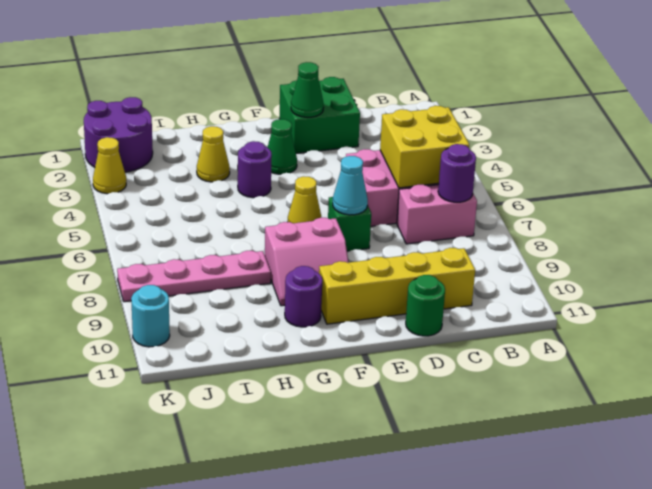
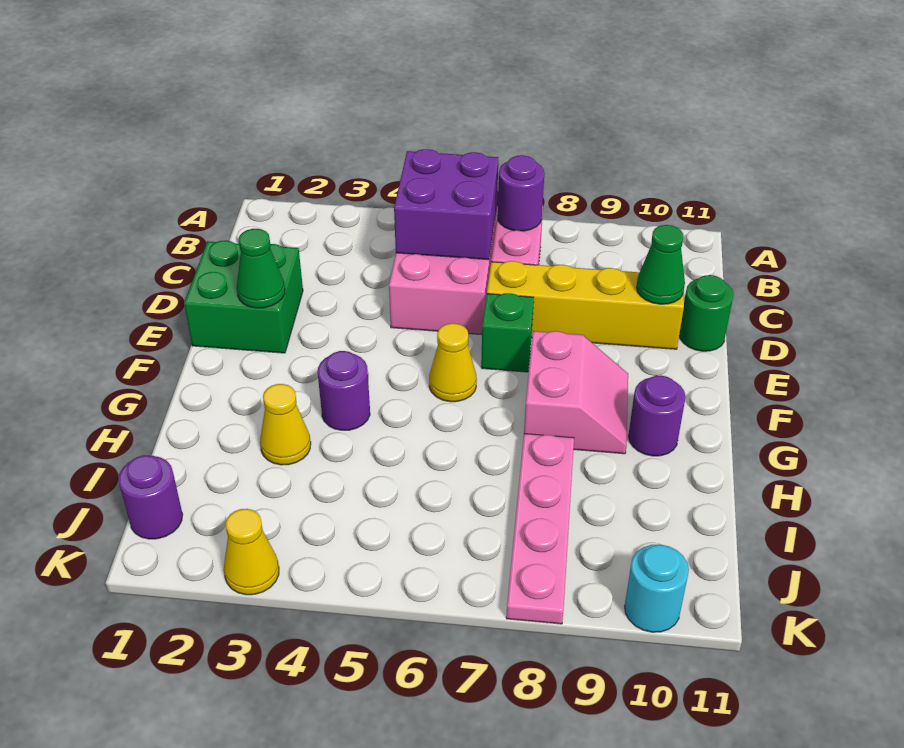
yellow 2x2 brick [380,106,469,188] -> purple 2x2 brick [394,149,499,260]
yellow 1x4 brick [319,248,475,324] -> yellow 1x4 brick turned to [487,261,684,349]
cyan 1x1 cone [333,156,368,215] -> none
green 1x1 cone [267,119,297,174] -> green 1x1 cone moved to [637,225,685,304]
purple 2x2 round brick [84,97,153,172] -> purple 1x1 round brick [118,455,183,539]

